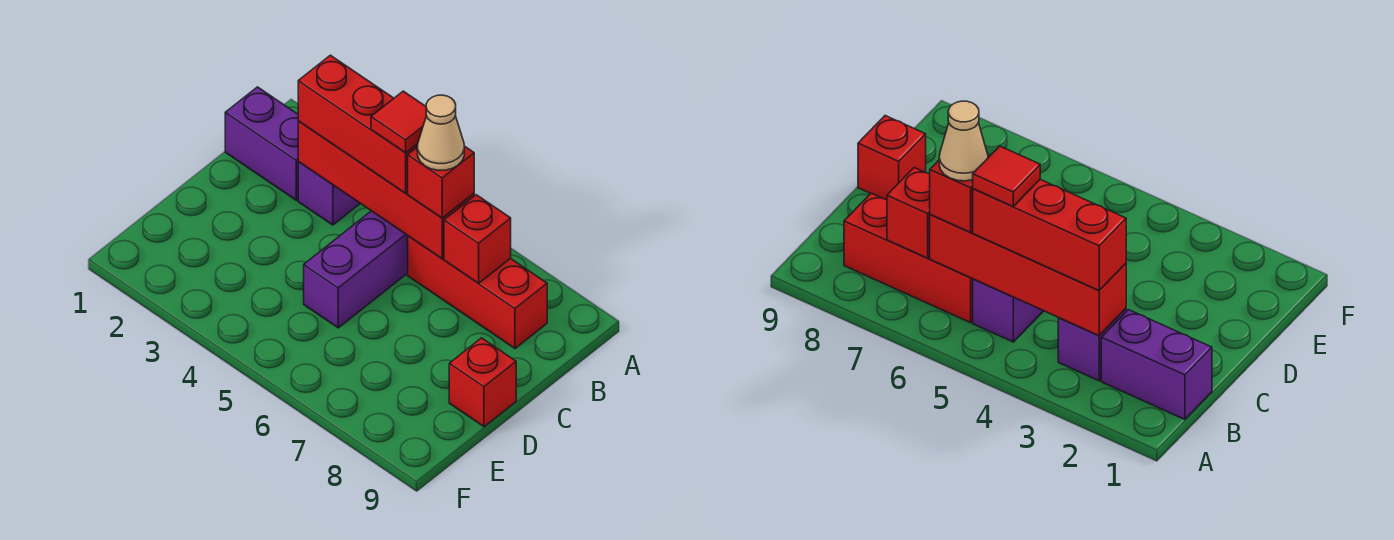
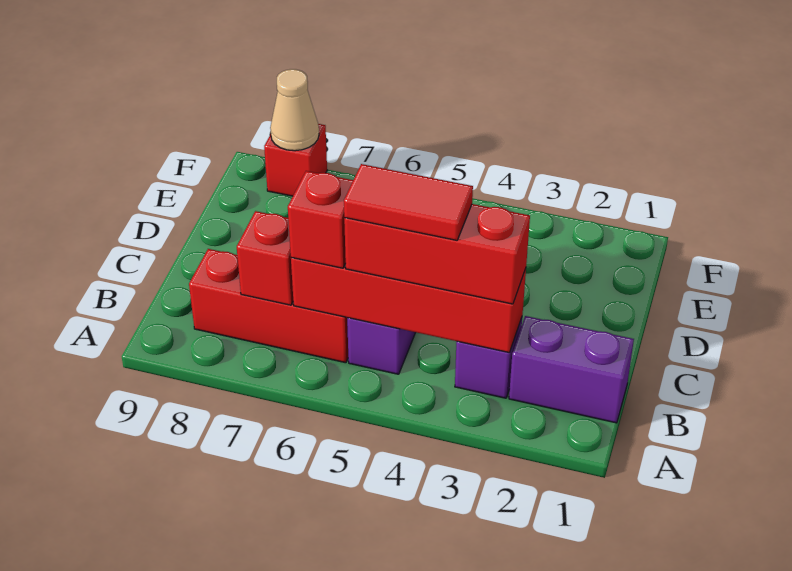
red 1x1 tile [371,91,426,153] -> red 1x2 tile [344,164,473,240]
tan 1x1 cone [417,95,464,170] -> tan 1x1 cone moved to [270,69,319,151]
red 1x1 brick [449,338,516,427] -> red 1x1 brick moved to [264,124,327,196]

